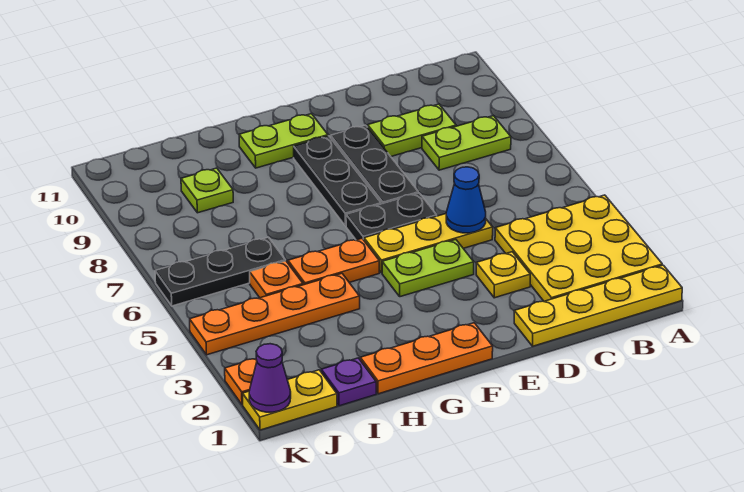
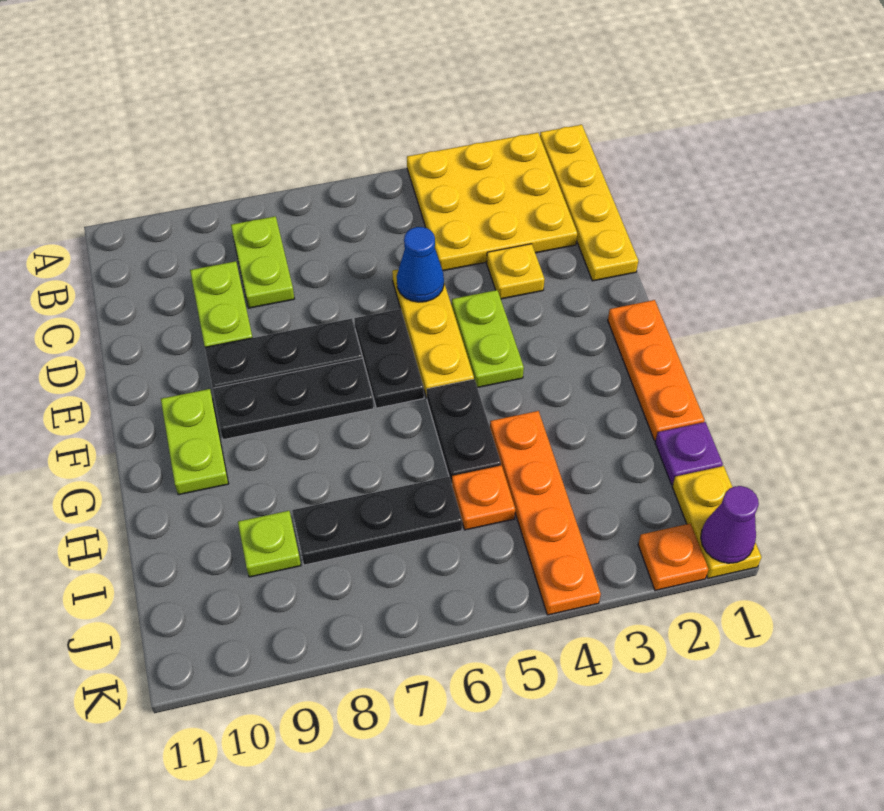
orange 1x2 plate [288,239,379,285] -> black 1x2 plate [427,379,501,483]
black 1x3 plate [155,237,285,306] -> black 1x3 plate turned to [292,477,462,565]

